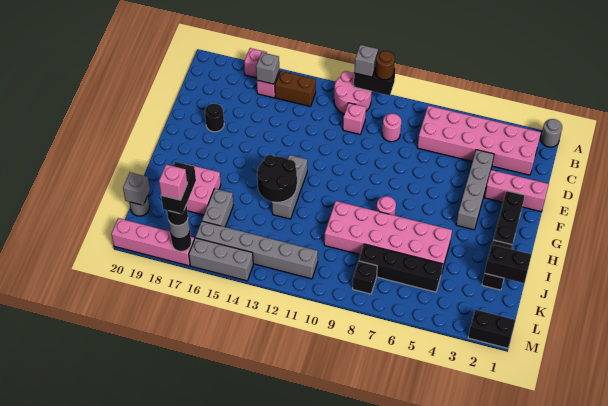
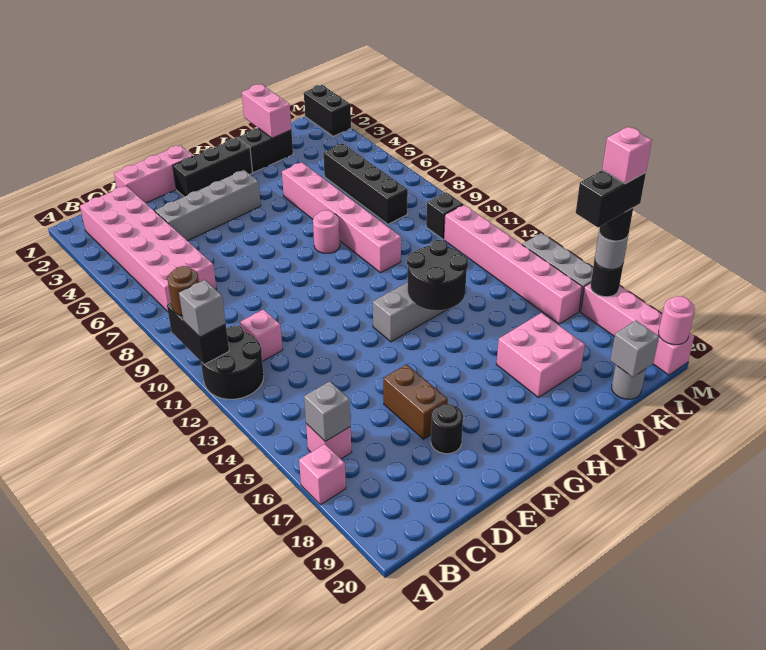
grey 1x1 round brick [541,119,562,147] -> none
pink 2x2 round brick [334,71,372,114] -> black 2x2 round brick [201,325,264,399]
brown 1x2 brick [275,71,316,107] -> brown 1x2 brick moved to [383,364,448,439]
pink 1x1 round brick [382,113,401,142] -> pink 1x1 round brick moved to [659,296,695,345]
pink 1x3 brick [484,170,549,212] -> pink 1x3 brick turned to [114,145,193,203]
pink 2x6 brick [324,201,452,273] -> pink 1x6 brick [282,162,401,273]
black 1x2 brick [485,245,532,283] -> pink 1x2 brick [242,84,291,138]
grey 1x2 brick [202,189,233,227] -> none
black 1x1 brick [353,261,377,294] -> black 1x1 brick moved to [426,192,463,239]
grey 1x6 brick [195,221,318,279] -> pink 1x6 brick [444,205,582,324]

